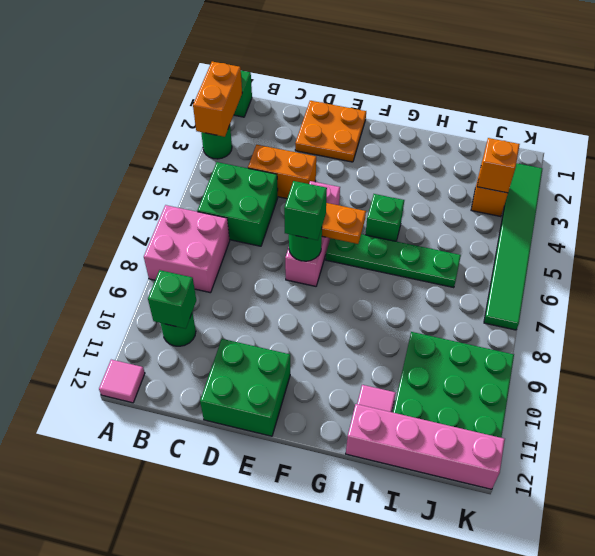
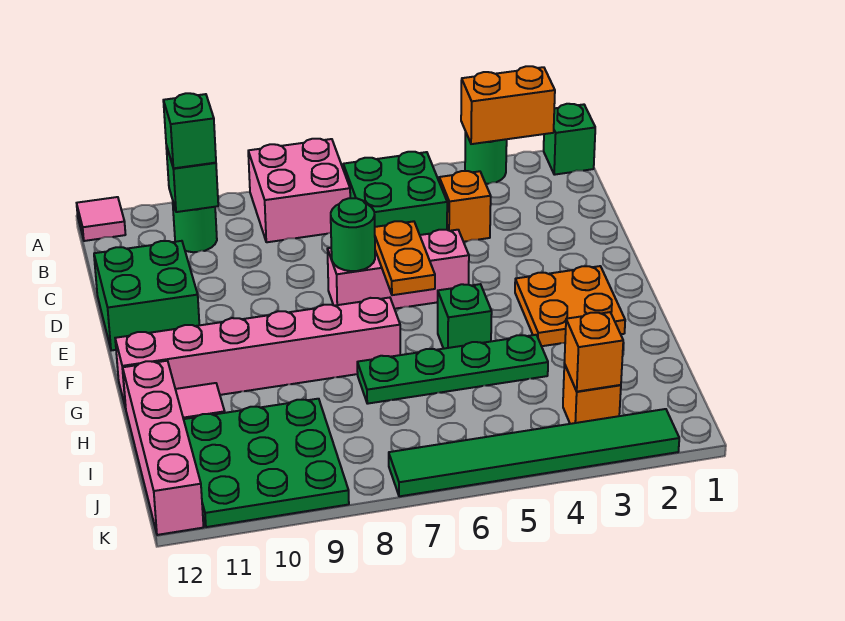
orange 1x2 brick [248,145,316,199] -> orange 1x1 brick [439,171,491,242]
orange 2x2 plate [295,101,366,162] -> orange 2x2 plate moved to [515,266,625,346]
green 1x1 brick [284,181,327,240] -> green 1x1 brick moved to [163,93,216,168]
green 1x4 plate [326,234,461,288] -> green 1x4 plate turned to [357,335,548,404]
none -> pink 1x6 brick [115,298,400,408]

